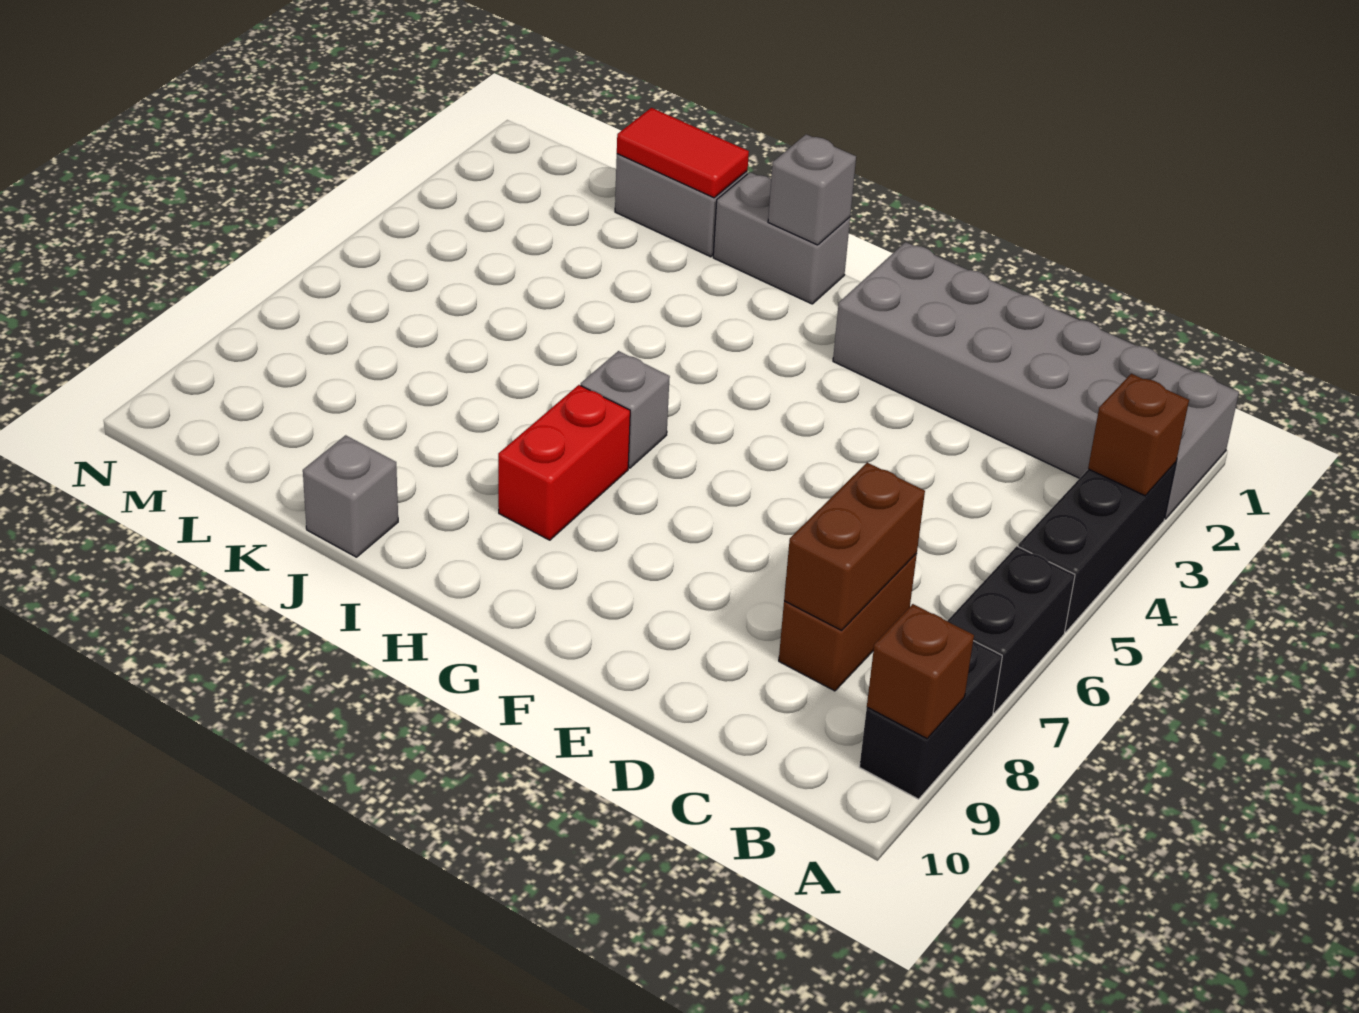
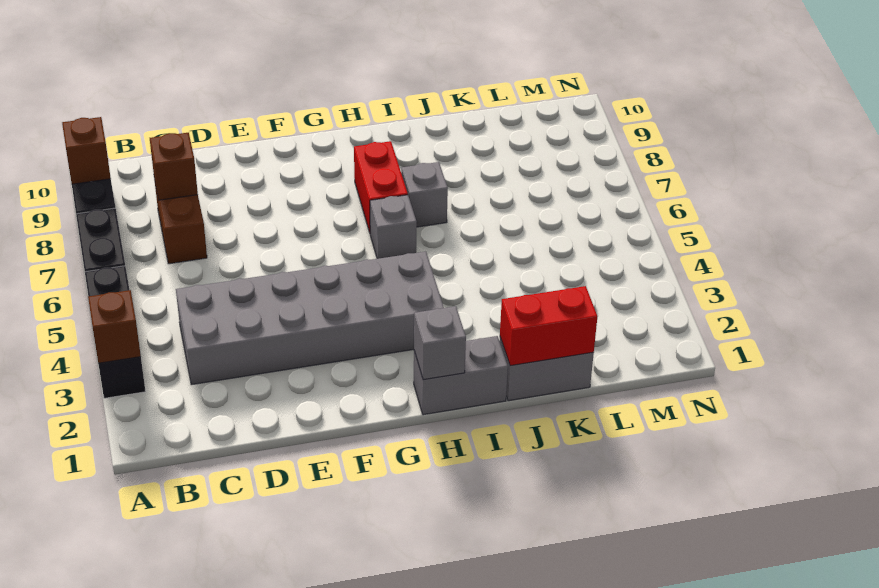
grey 2x6 brick [833,242,1239,519] -> grey 2x6 brick moved to [176,252,444,385]
brown 1x2 brick [784,463,925,630] -> brown 1x1 brick [150,133,198,200]
red 1x2 tile [617,108,749,198] -> red 1x2 brick [500,286,597,366]
grey 1x1 brick [303,435,398,557] -> grey 1x1 brick moved to [401,162,448,227]

